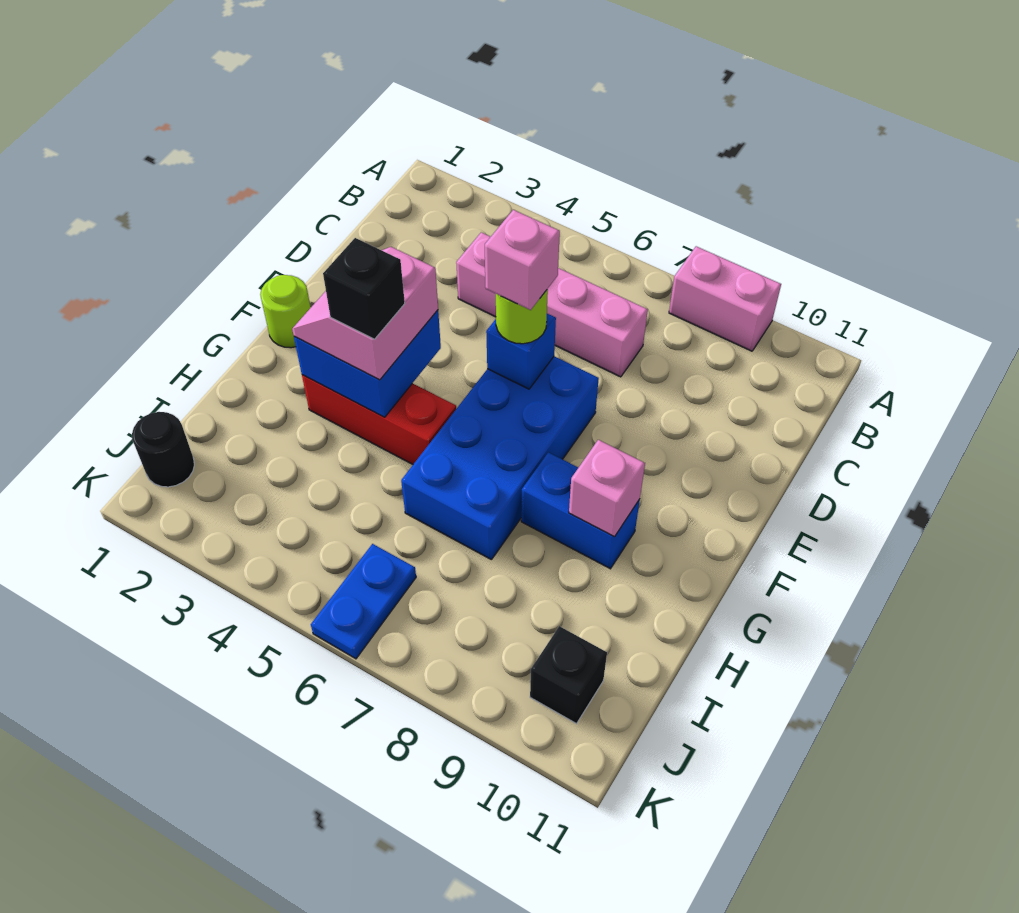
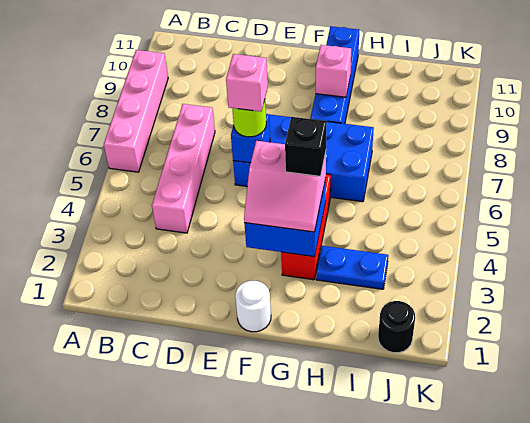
pink 1x2 brick [669,246,781,351] -> pink 1x4 brick [104,50,168,172]
lime 1x1 round brick [260,275,311,348] -> white 1x1 round brick [235,281,271,332]
blue 1x2 brick [521,452,640,569] -> blue 1x4 brick [310,26,359,124]
blue 1x2 plate [311,544,416,659] -> blue 1x2 plate moved to [316,246,388,289]
black 1x1 brick [530,626,607,724] -> none

